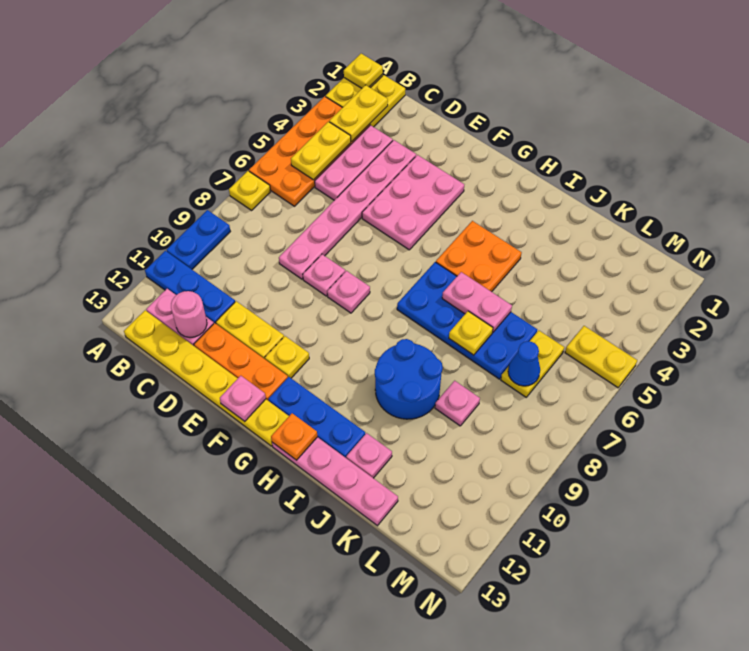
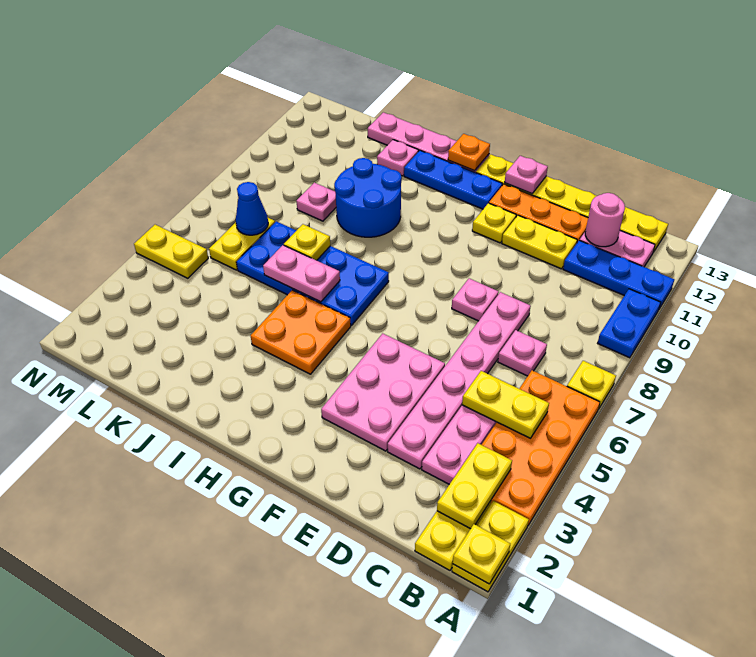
yellow 1x2 plate [291,122,351,180] -> yellow 1x2 plate turned to [462,371,549,438]
pink 1x1 plate [327,271,370,313] -> pink 1x1 plate moved to [498,330,547,376]

